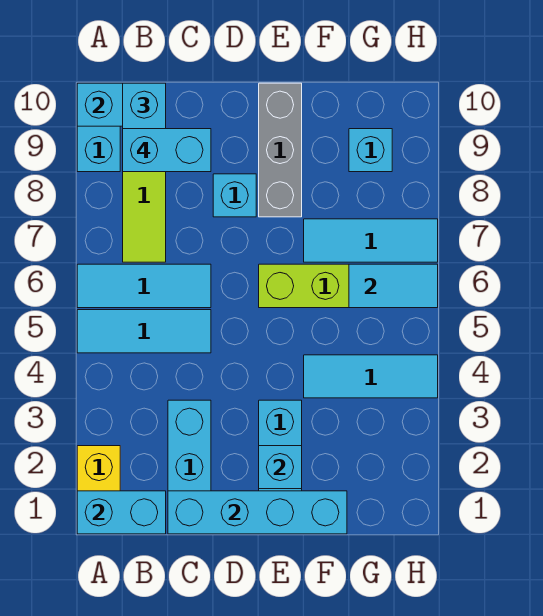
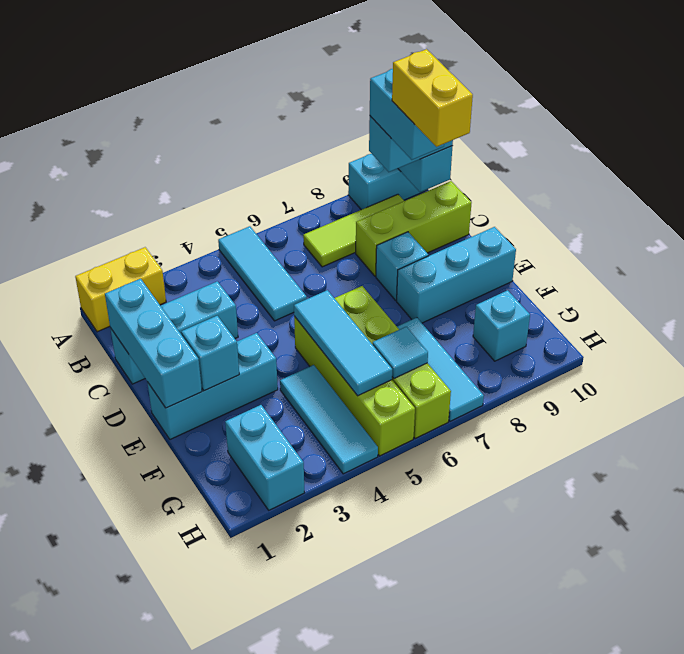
cyan 1x2 brick [77,491,166,534] -> cyan 1x2 brick moved to [225,405,305,510]
cyan 1x3 tile [77,264,211,308] -> cyan 1x3 tile moved to [294,290,392,396]
cyan 1x4 brick [168,491,347,534] -> cyan 1x3 brick [105,279,202,408]
none -> lime 1x3 brick [356,181,471,276]
none -> yellow 1x2 brick [392,49,473,147]
none -> lime 1x4 brick [294,316,415,456]
grey 1x3 brick [259,83,302,217] -> cyan 1x3 brick [397,227,516,323]
cyan 1x2 tile [349,264,438,308] -> cyan 1x1 tile [373,327,428,378]

